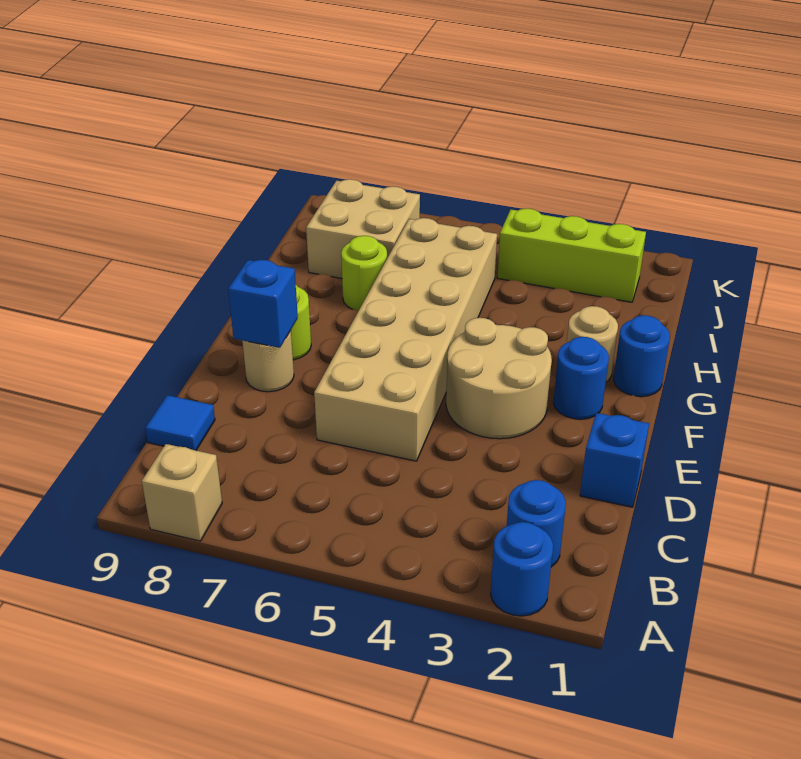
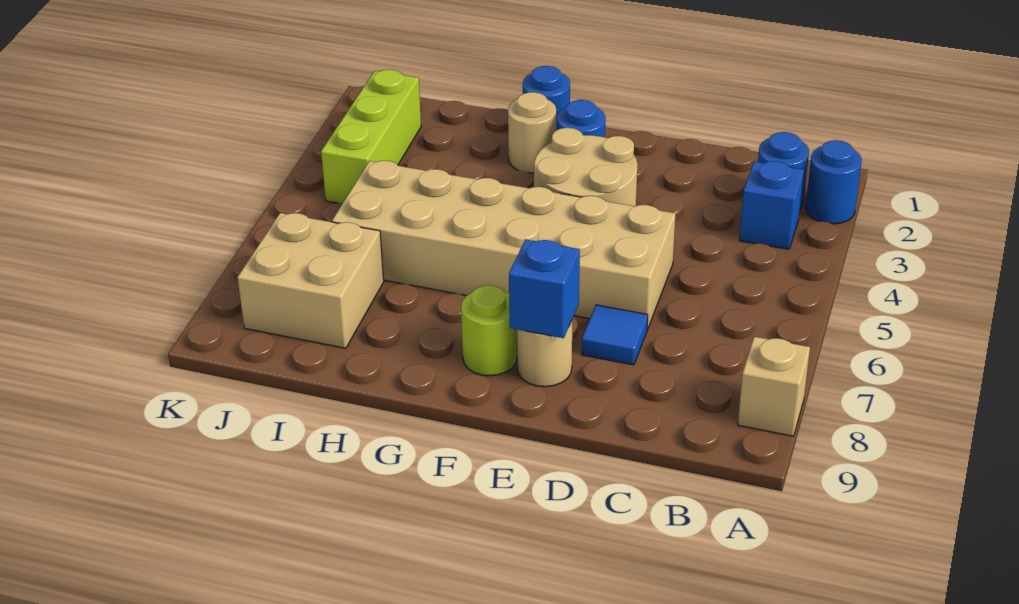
blue 1x1 tile [145,395,215,450] -> blue 1x1 tile moved to [581,305,648,365]
blue 1x1 brick [580,413,649,507] -> blue 1x1 brick moved to [740,161,804,249]
lime 1x1 round brick [341,236,387,311] -> none

